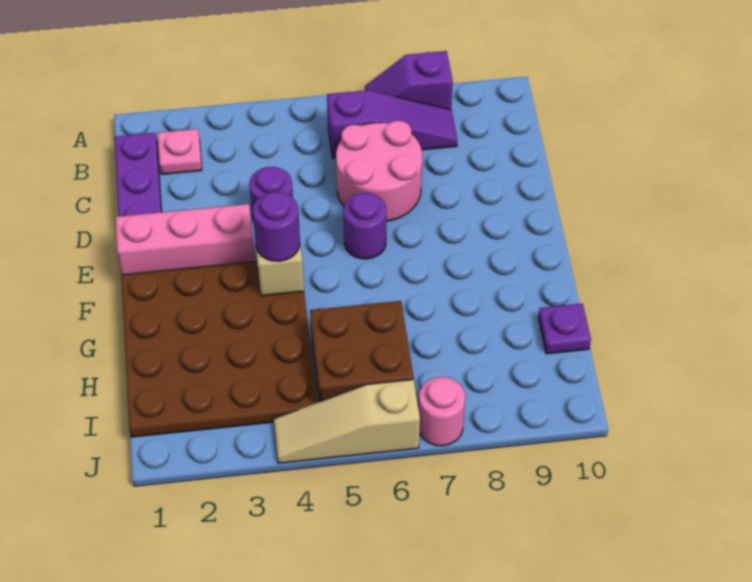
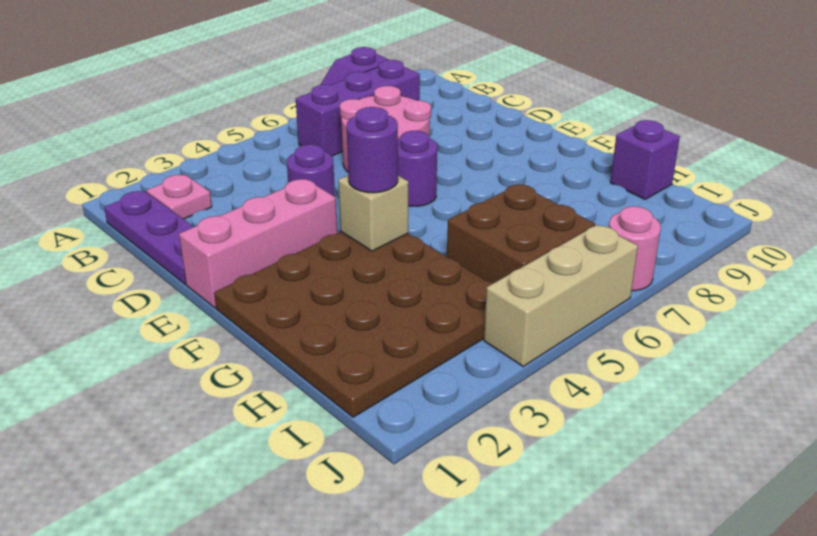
purple 1x3 slope [327,90,457,158] -> purple 1x3 brick [296,60,420,156]
purple 1x1 plate [538,304,591,354] -> purple 1x1 brick [610,120,680,199]
tan 1x3 slope [274,380,420,463] -> tan 1x3 brick [484,225,638,366]

